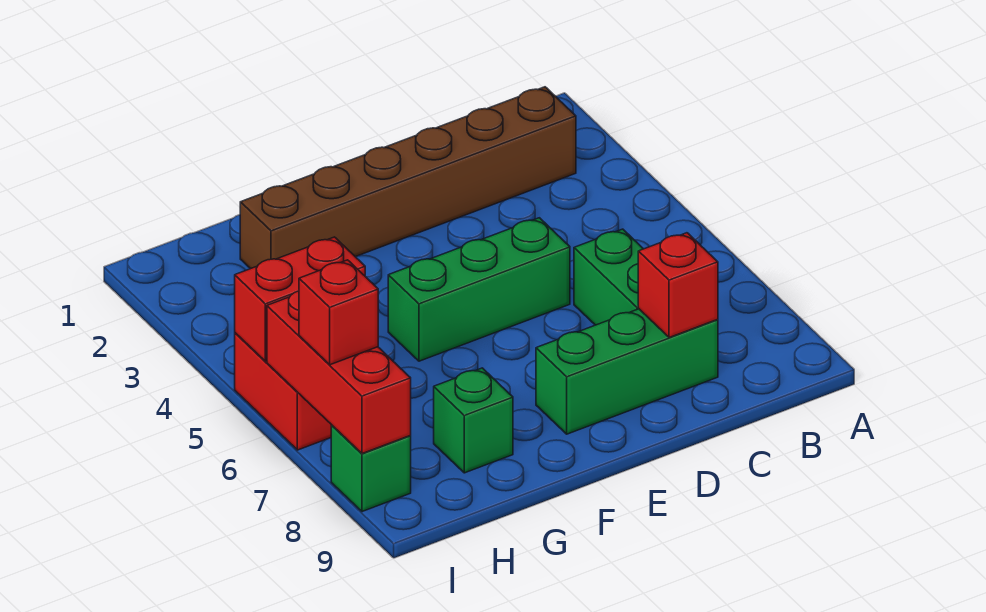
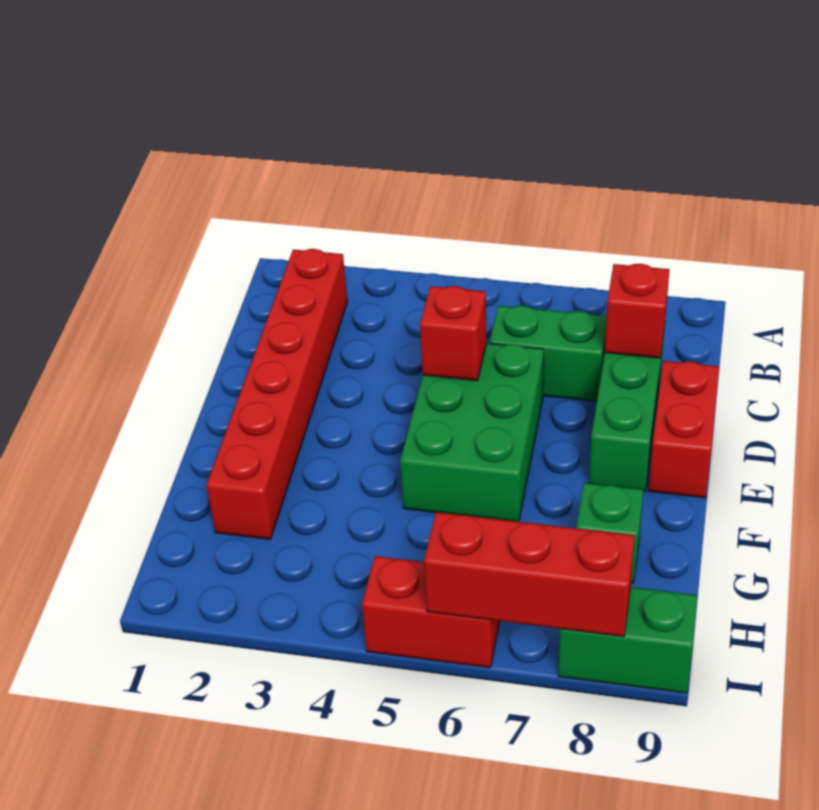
brown 1x6 brick [240,87,576,269] -> red 1x6 brick [206,249,347,539]
green 1x3 brick [388,218,570,361] -> green 2x3 brick [400,343,544,522]
red 1x2 brick [235,237,365,361] -> red 1x2 brick moved to [649,361,719,498]
red 1x1 brick [299,260,378,365] -> red 1x1 brick moved to [420,286,487,381]
green 1x1 brick [331,425,411,512] -> green 1x2 brick [558,587,698,693]

